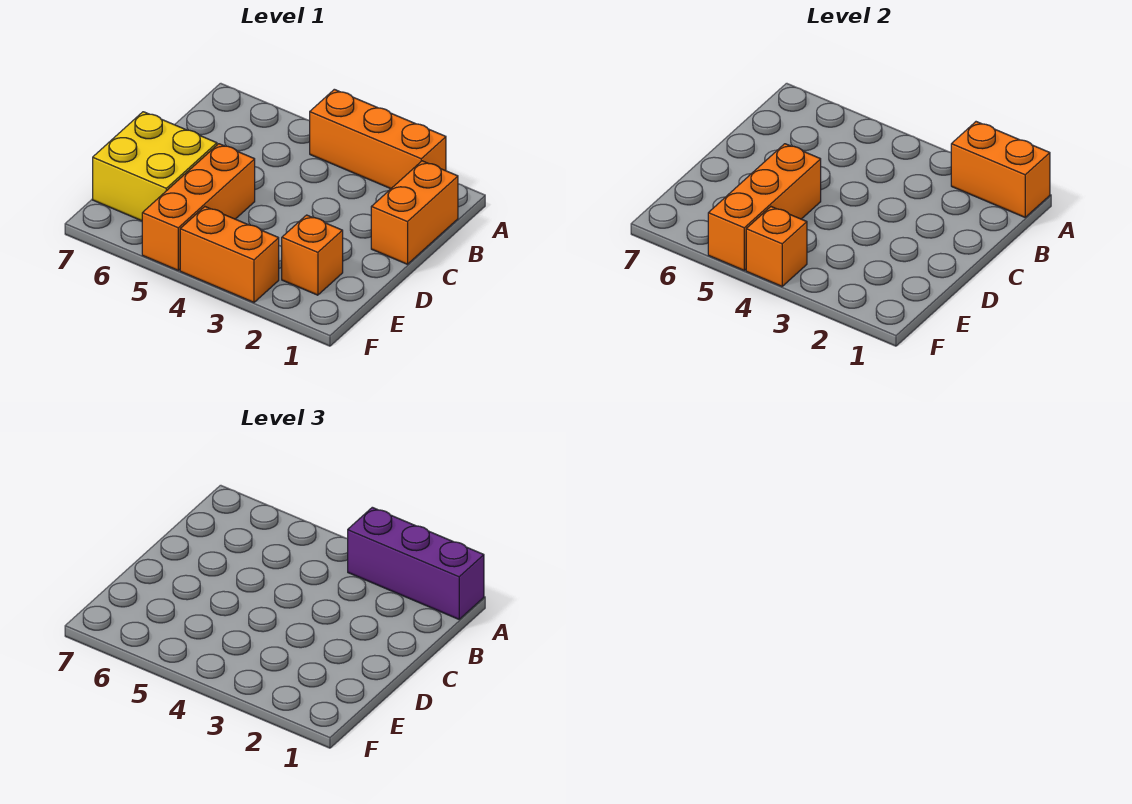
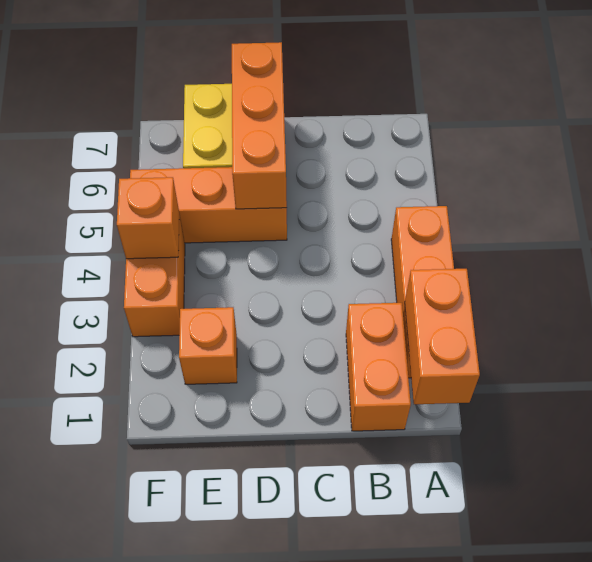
purple 1x3 brick [348,507,484,619] -> none
orange 1x2 brick [371,161,458,264] -> orange 1x2 brick turned to [346,303,411,431]
orange 1x3 brick [708,144,821,270] -> orange 1x3 brick turned to [232,42,287,209]

